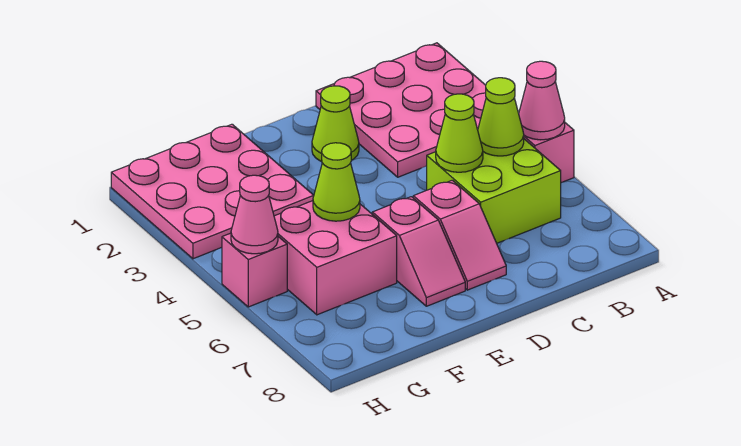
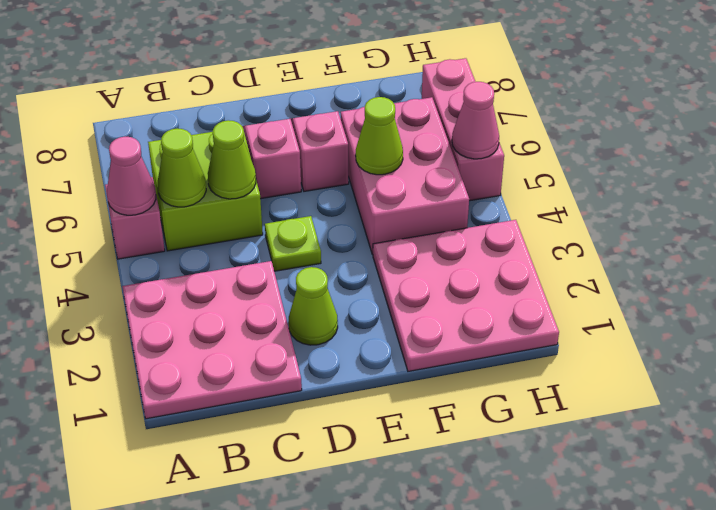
none -> lime 1x1 plate [265,216,321,271]
pink 2x2 brick [274,201,397,315] -> pink 2x3 brick [341,97,469,255]
pink 1x1 brick [222,233,287,307] -> pink 1x3 brick [422,58,504,201]

